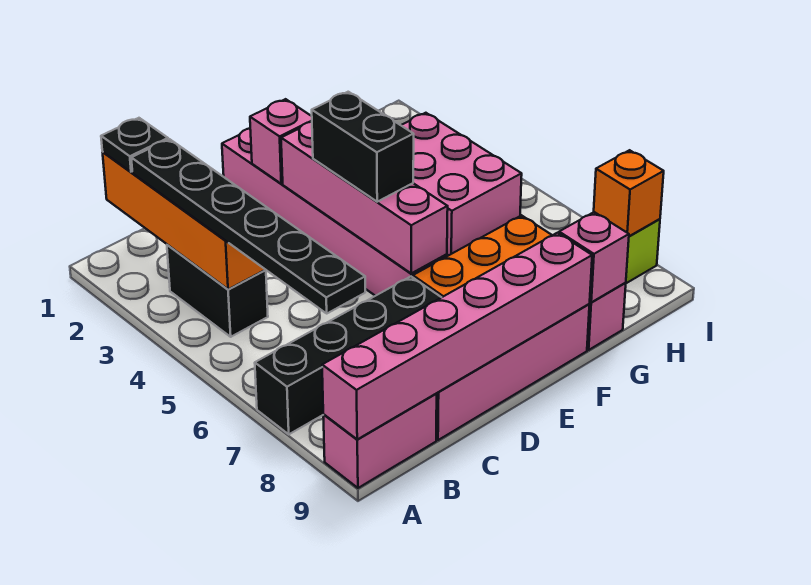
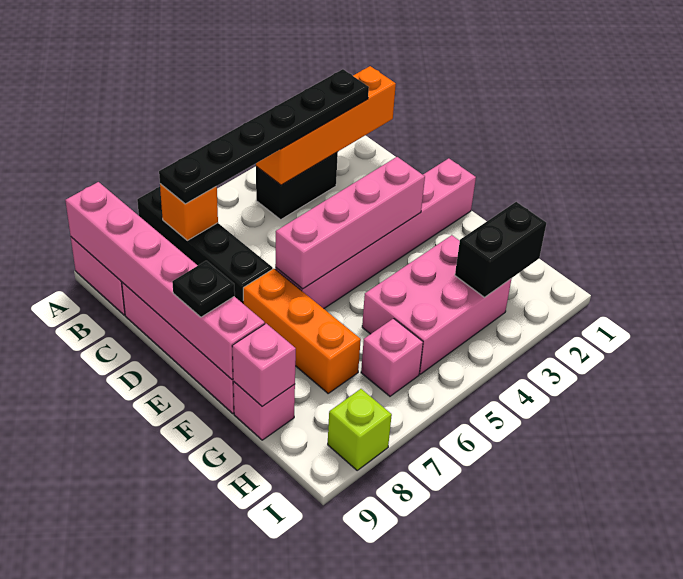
black 1x1 plate [101,118,168,172] -> black 1x1 plate moved to [172,261,235,317]
pink 1x1 brick [250,99,312,184] -> pink 1x1 brick moved to [361,319,423,396]
black 1x2 brick [312,92,414,202] -> black 1x2 brick moved to [455,202,546,297]
orange 1x1 brick [594,150,664,236] -> orange 1x1 brick moved to [160,184,218,240]

